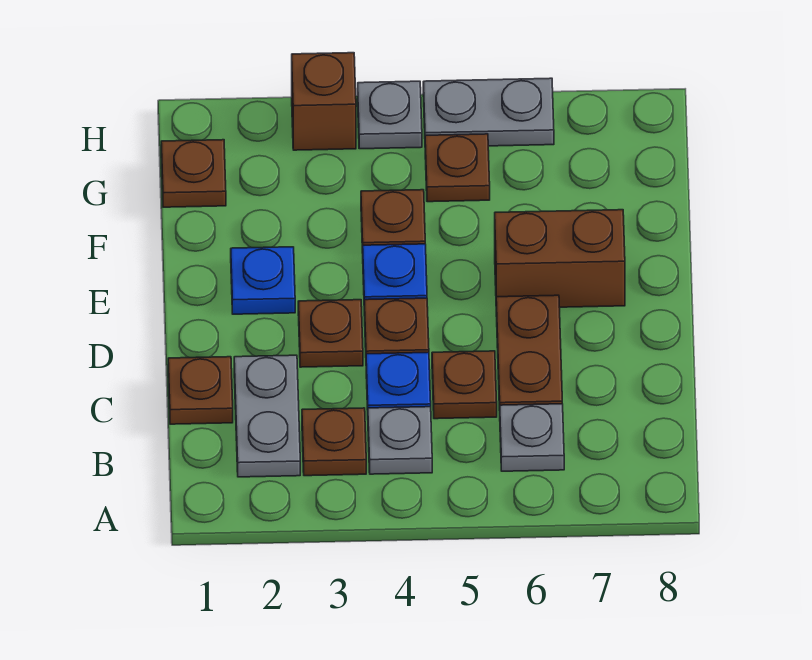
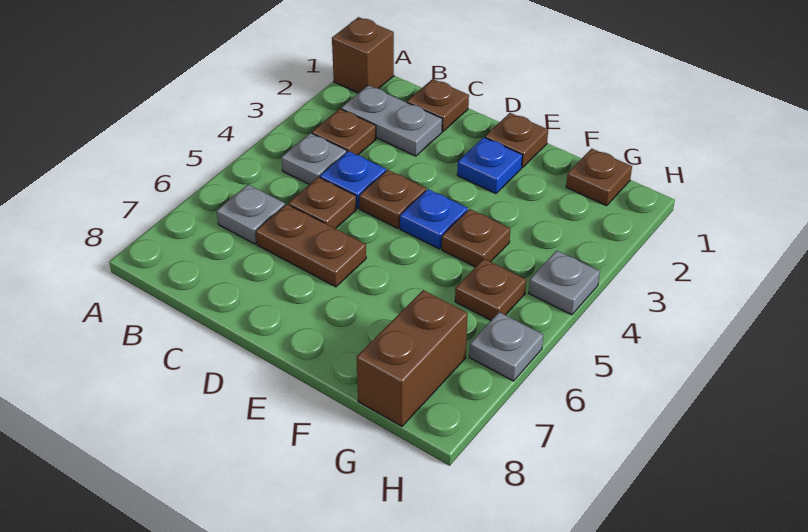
brown 1x1 plate [298,300,363,367] -> brown 1x1 plate moved to [485,113,548,167]
brown 1x2 brick [495,210,625,307] -> brown 1x2 brick moved to [357,290,468,426]
brown 1x1 brick [292,53,356,150] -> brown 1x1 brick moved to [332,17,394,93]
grey 1x2 plate [423,78,554,146] -> grey 1x1 plate [469,312,543,381]

